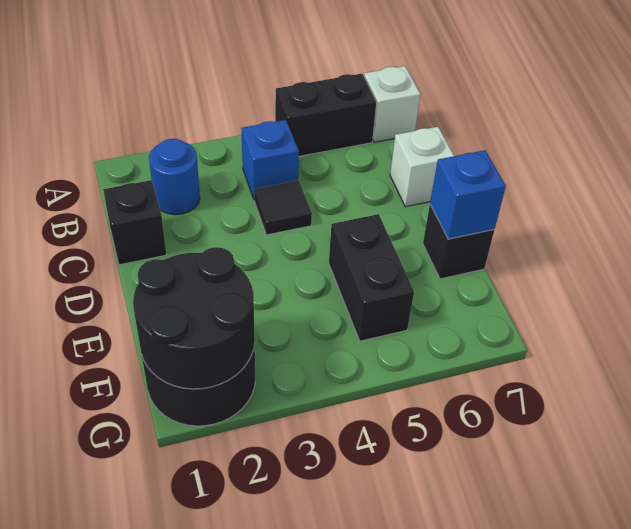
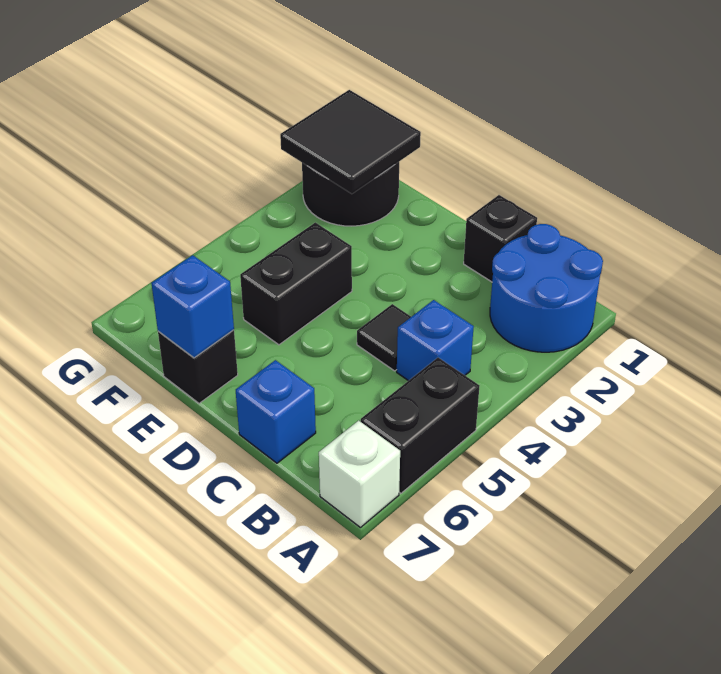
blue 1x1 round brick [149,139,200,215] -> blue 2x2 round brick [490,224,603,352]
white 1x1 brick [390,127,454,207] -> blue 1x1 brick [236,360,316,463]
black 1x2 brick [329,214,414,341] -> black 1x2 brick turned to [240,222,352,345]
black 2x2 round brick [133,247,255,389] -> black 2x2 tile [280,90,421,194]

